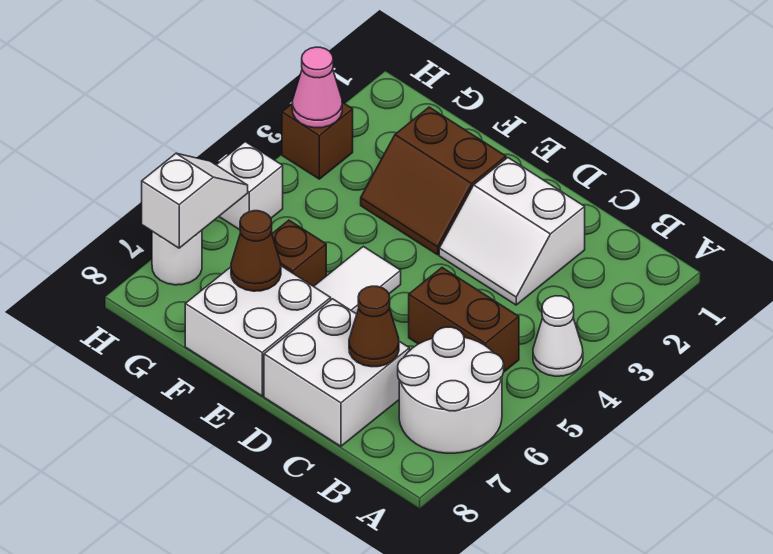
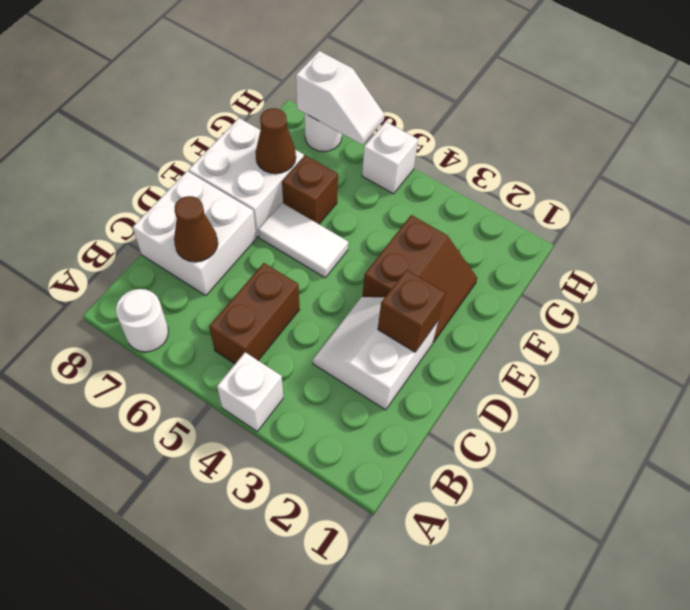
white 1x1 cone [533,296,583,376] -> white 1x1 brick [217,352,283,431]
white 2x2 round brick [398,327,504,453] -> white 1x1 round brick [116,289,168,352]
brown 2x2 slope [361,107,506,255] -> brown 2x2 slope turned to [362,215,477,343]
brown 1x1 brick [282,102,353,179] -> brown 1x1 brick moved to [378,270,445,352]
pink 1x1 cone [292,47,342,128] -> none

